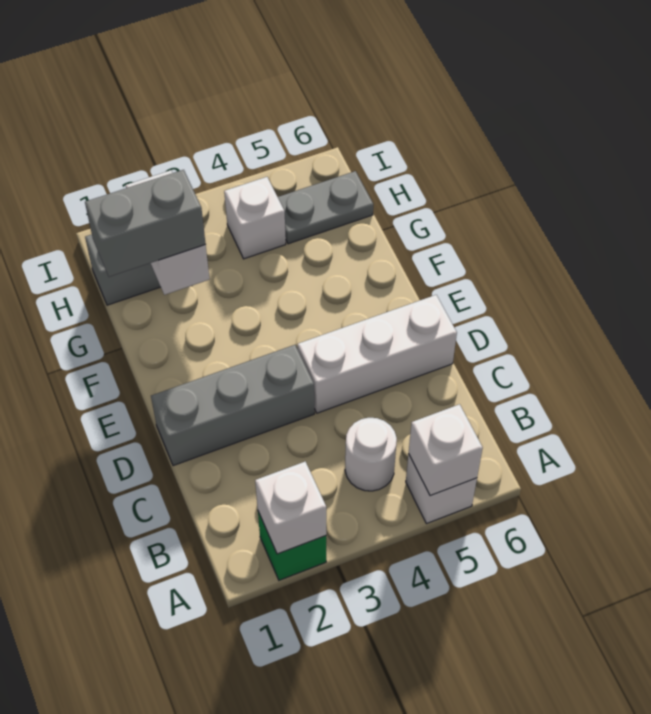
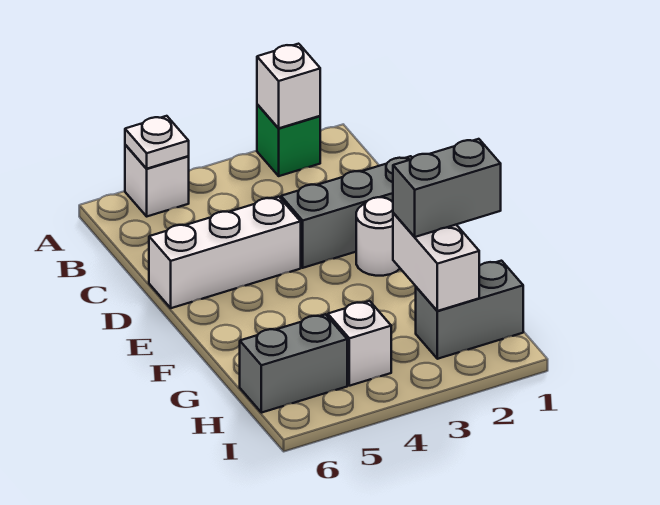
white 1x1 brick [409,404,483,496] -> white 1x1 plate [125,116,189,169]
white 1x1 round brick [345,418,397,491] -> white 1x1 round brick moved to [356,197,400,276]
grey 1x2 plate [278,171,373,244] -> grey 1x2 brick [240,314,347,413]

